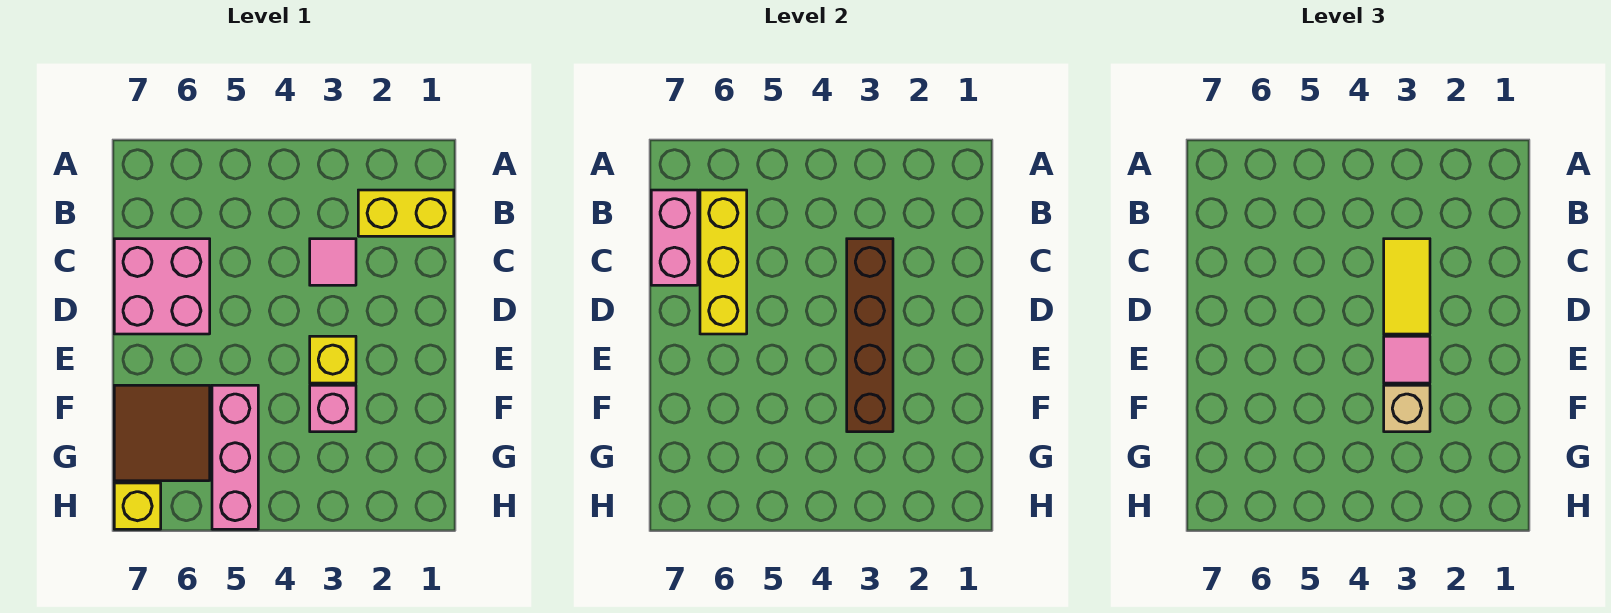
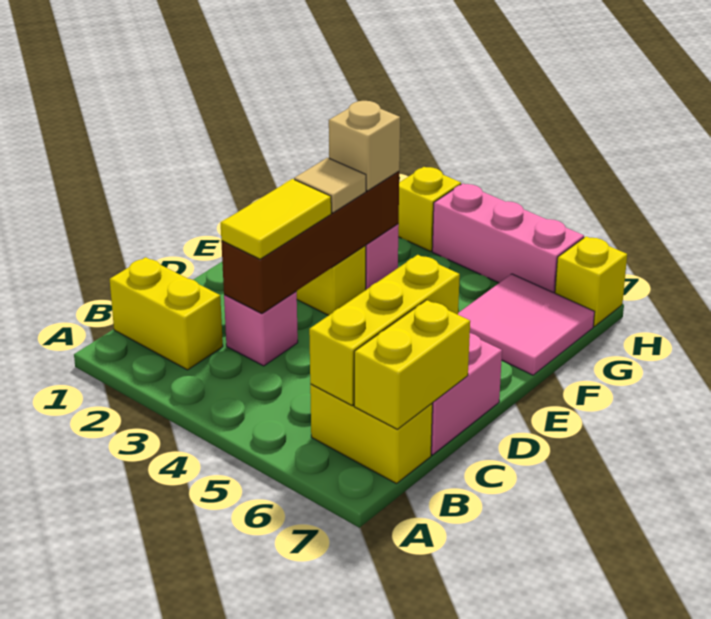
none -> yellow 1x2 brick [310,384,432,484]
pink 1x2 brick [651,190,698,285] -> yellow 1x2 brick [354,300,470,429]
pink 1x1 tile [310,239,356,285] -> pink 1x1 brick [224,292,298,366]
pink 1x1 tile [1384,336,1430,383] -> tan 1x1 tile [294,158,366,213]
pink 1x3 brick [212,385,258,529] -> pink 1x3 brick turned to [432,183,584,293]
brown 2x2 tile [114,385,210,481] -> pink 2x2 tile [458,274,595,375]
none -> yellow 1x1 brick [398,167,461,251]

